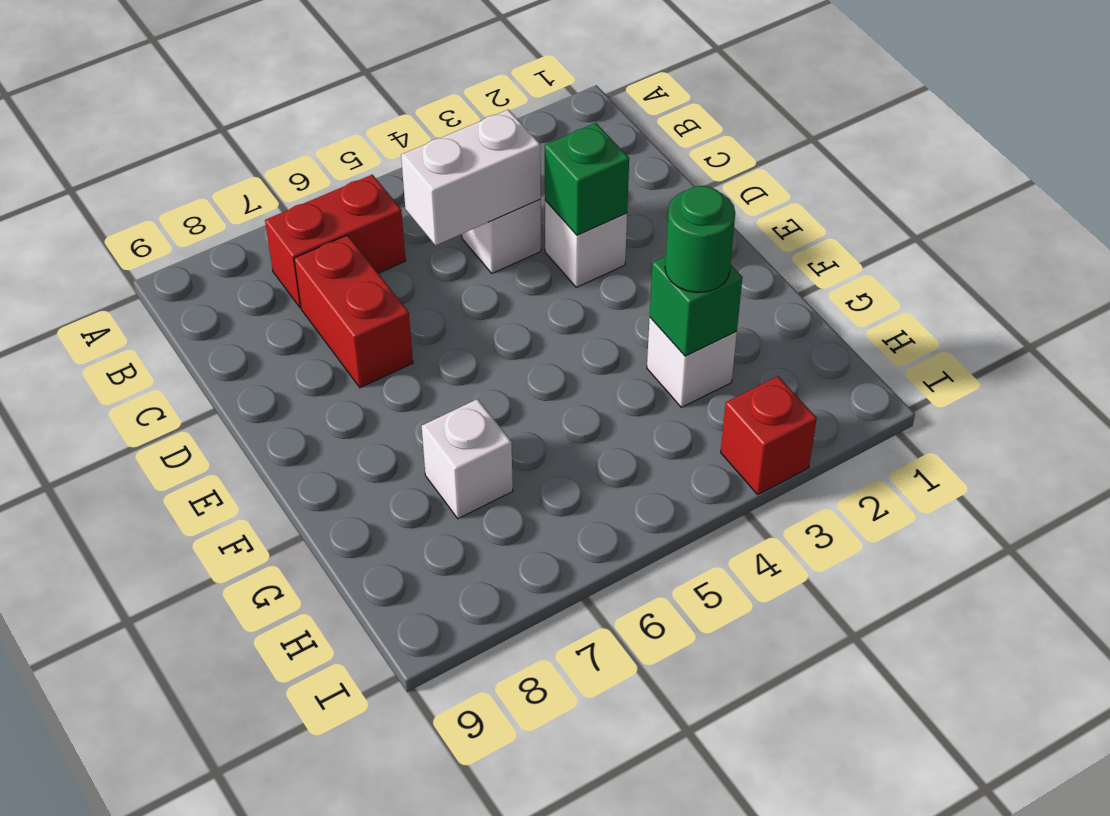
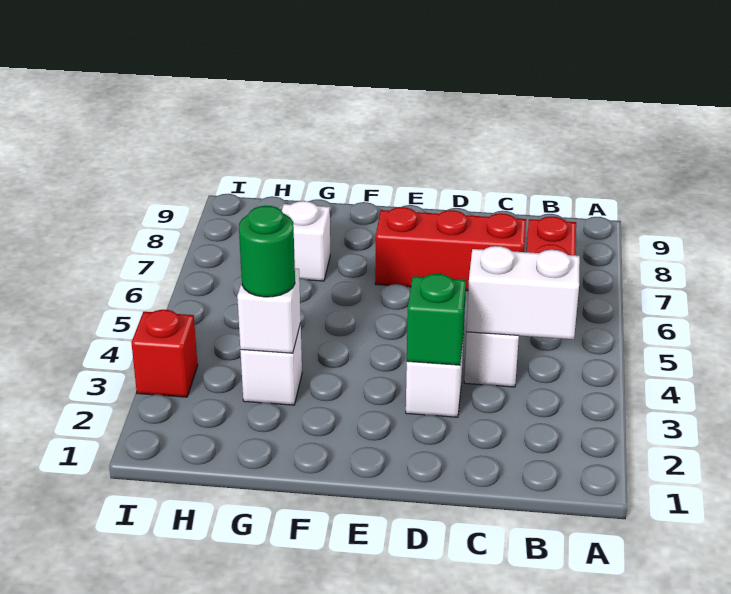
white 1x2 brick [401,110,541,245] -> white 1x2 brick turned to [467,246,580,339]
red 1x2 brick [294,235,413,388] -> red 1x3 brick [375,207,526,291]
green 1x1 brick [650,256,743,356] -> white 1x1 brick [237,268,301,353]

